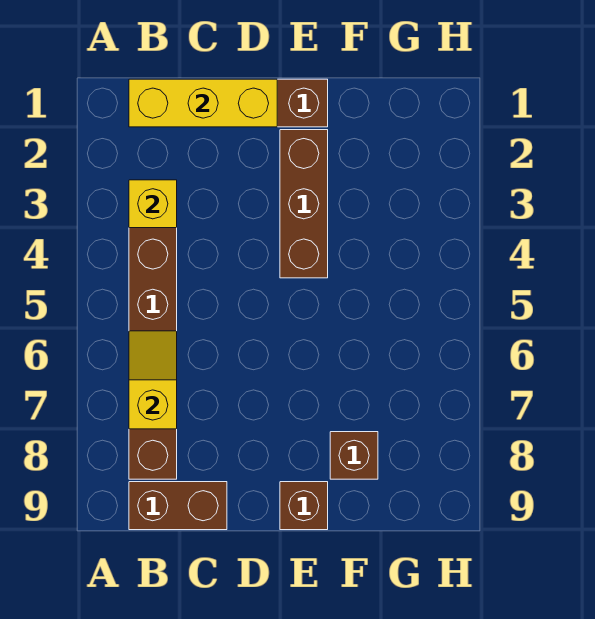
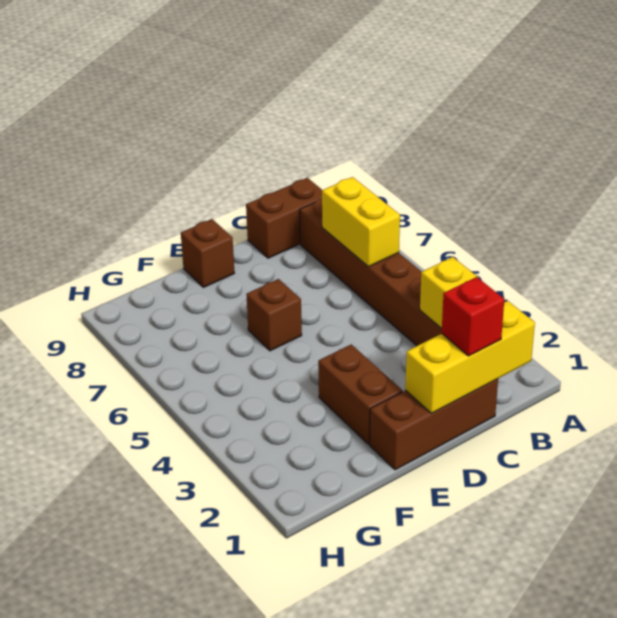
yellow 1x2 slope [129,331,177,429] -> yellow 1x2 brick [322,177,400,267]
none -> red 1x1 brick [442,277,504,356]
brown 1x3 brick [280,130,328,278] -> brown 1x2 brick [318,344,402,444]
brown 1x1 brick [330,432,378,479] -> brown 1x1 brick moved to [246,279,302,351]

